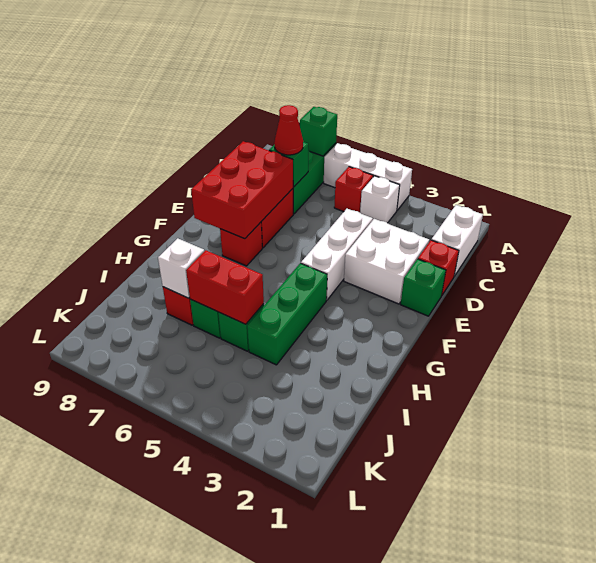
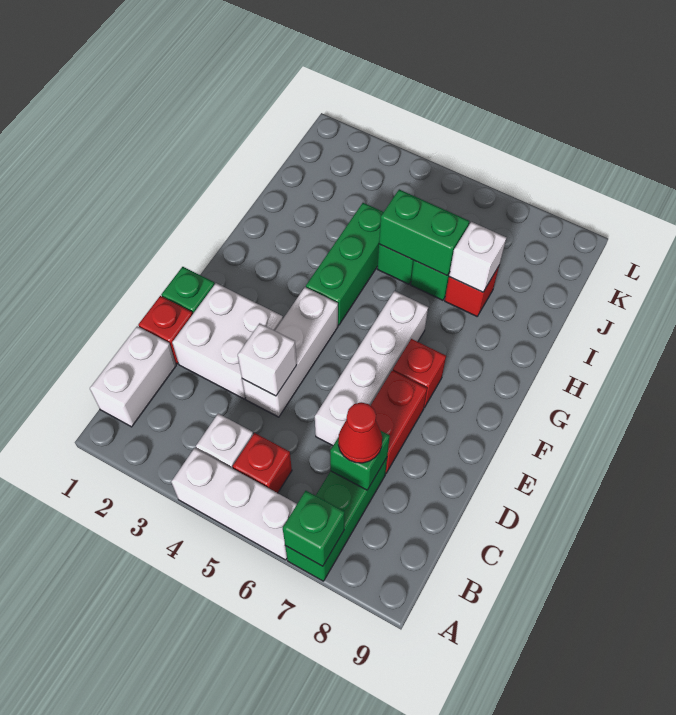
none -> white 1x1 brick [238,323,297,396]
none -> white 1x4 brick [315,291,428,446]
red 2x3 brick [191,141,293,239] -> none
red 1x2 brick [186,250,264,324] -> green 1x2 brick [379,189,469,275]

